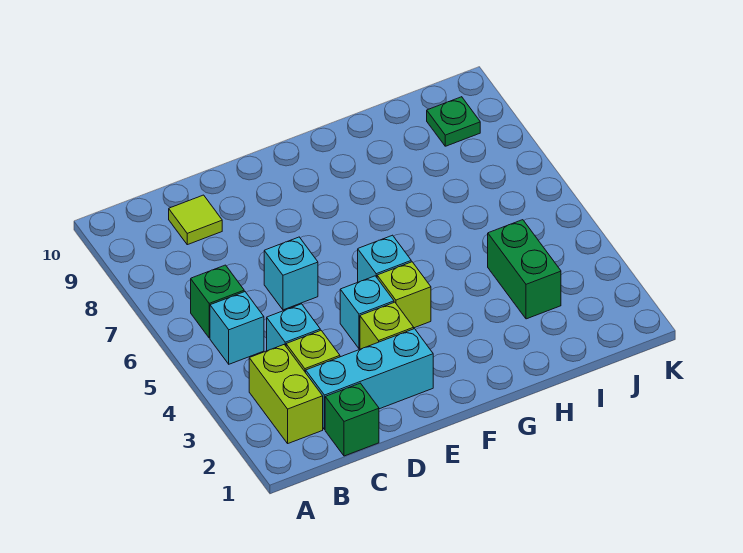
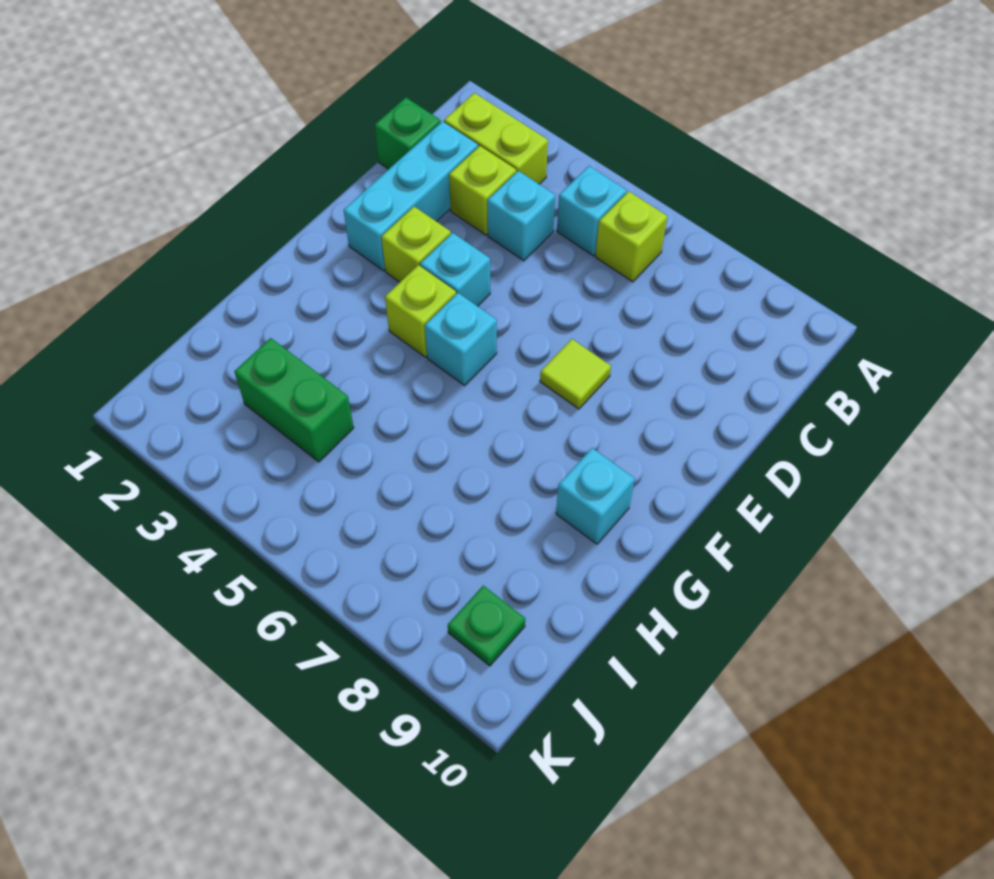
green 1x1 brick [191,265,244,338] -> lime 1x1 brick [595,191,667,282]
lime 1x1 tile [169,195,222,245] -> lime 1x1 tile moved to [540,339,611,409]
cyan 1x1 brick [264,237,318,310] -> cyan 1x1 brick moved to [556,448,635,544]

